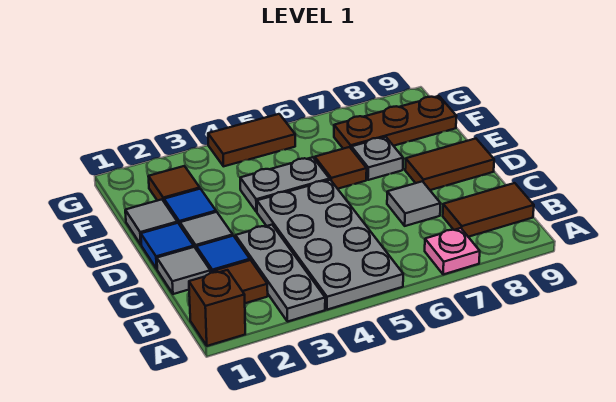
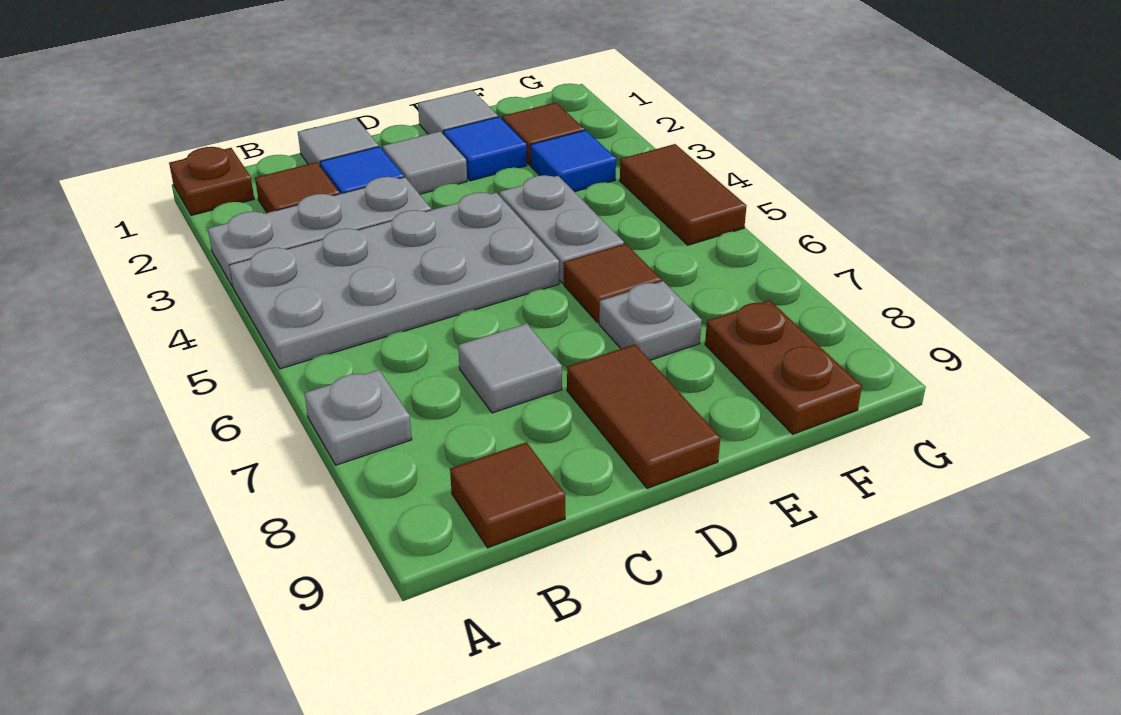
brown 1x1 brick [189,270,245,346] -> brown 1x1 plate [169,147,254,215]
pink 1x1 plate [425,228,480,275] -> grey 1x1 plate [304,370,412,465]
brown 1x2 tile [443,183,534,237] -> brown 1x1 tile [450,442,565,548]
blue 1x1 tile [141,223,194,269] -> blue 1x1 tile moved to [531,130,616,192]
brown 1x3 plate [334,96,456,149] -> brown 1x2 plate [705,300,862,434]

